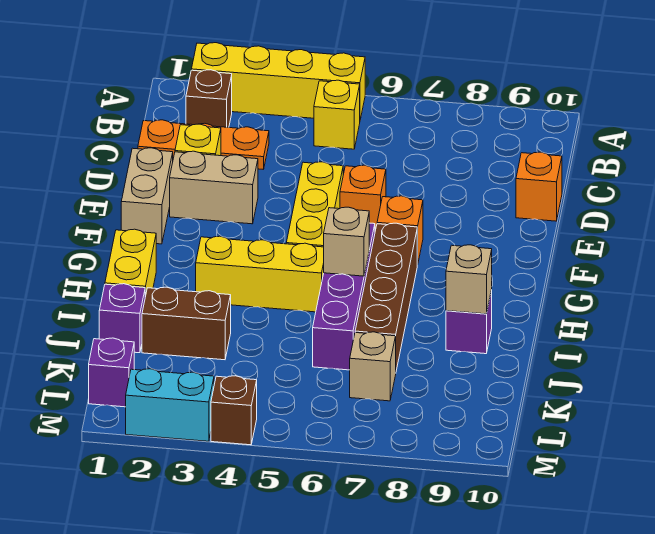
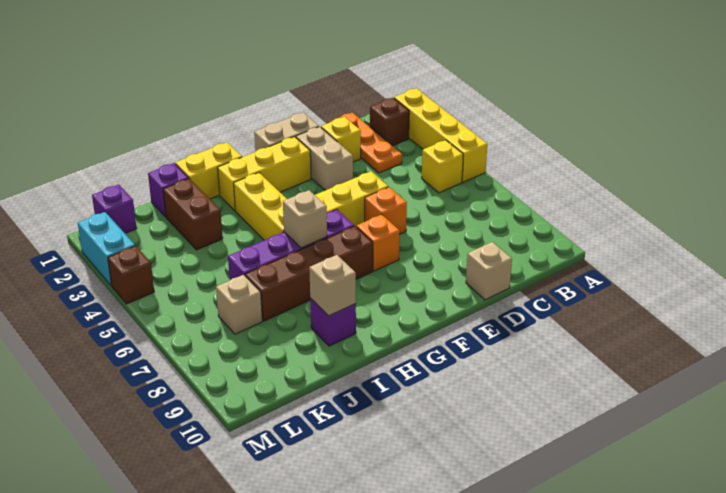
orange 1x1 brick [516,152,562,221] -> tan 1x1 brick [466,242,512,300]
none -> yellow 1x3 brick [218,137,311,211]

